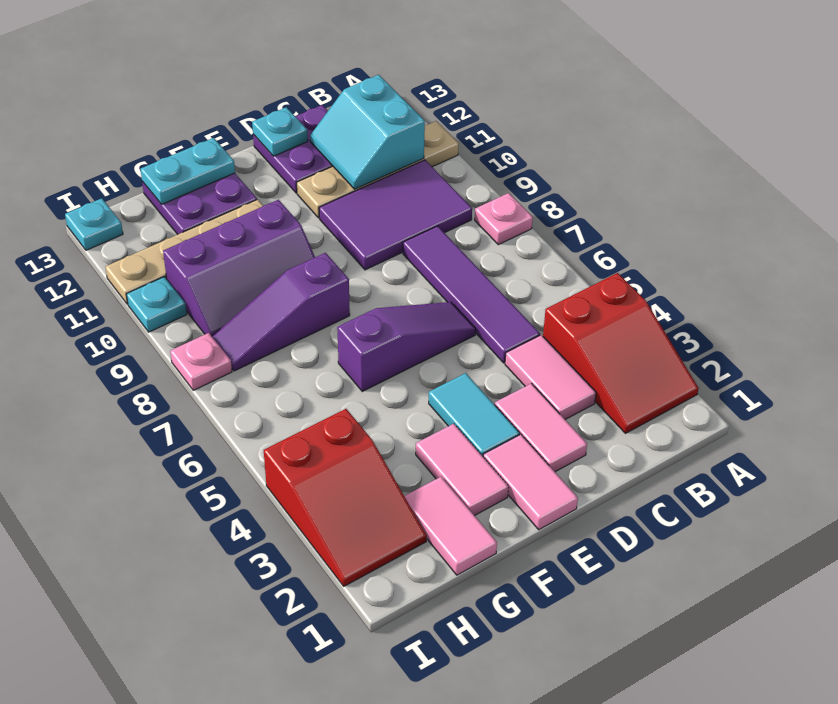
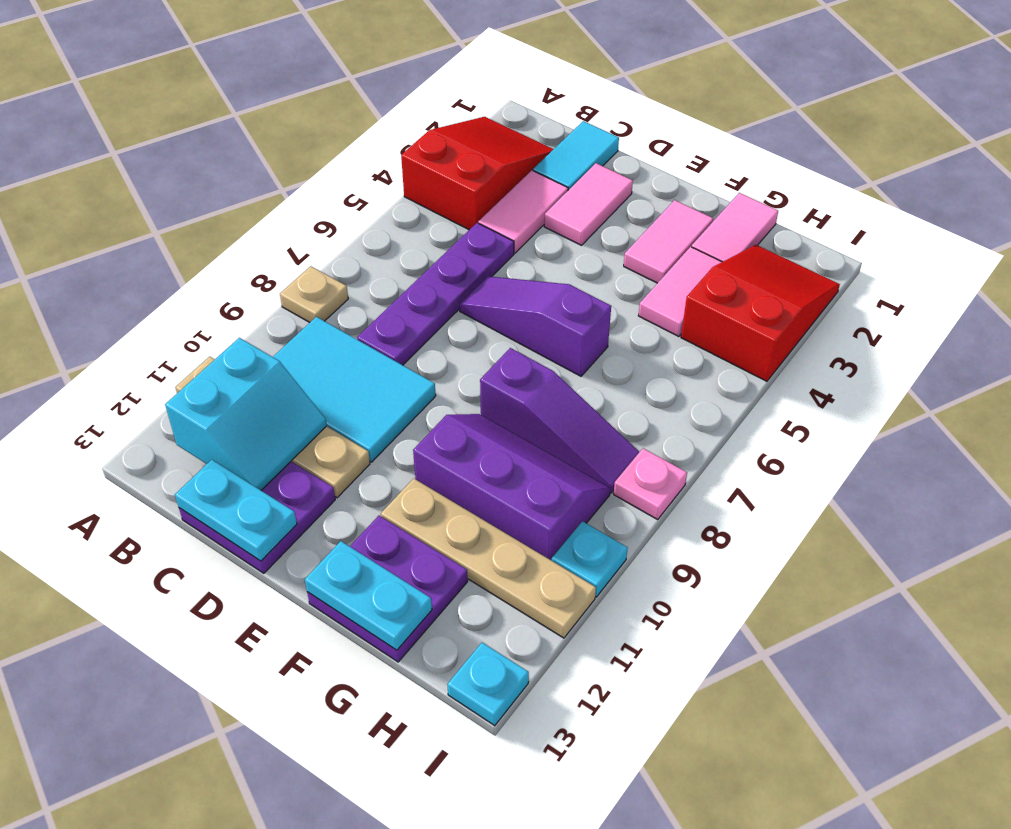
pink 1x1 plate [475,193,533,245] -> tan 1x1 plate [280,266,348,322]
purple 2x3 tile [319,160,472,270] -> cyan 2x3 tile [273,317,436,462]
purple 1x4 tile [403,226,540,363] -> purple 1x4 plate [357,223,514,365]
cyan 1x1 plate [252,107,308,156] -> cyan 1x2 plate [175,460,297,561]
pink 1x2 tile [483,434,578,530] -> pink 1x2 tile moved to [638,247,722,337]
cyan 1x2 tile [429,373,520,456] -> cyan 1x2 tile moved to [533,121,619,190]

